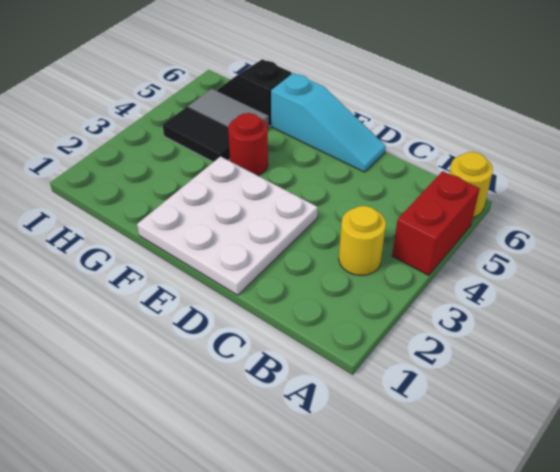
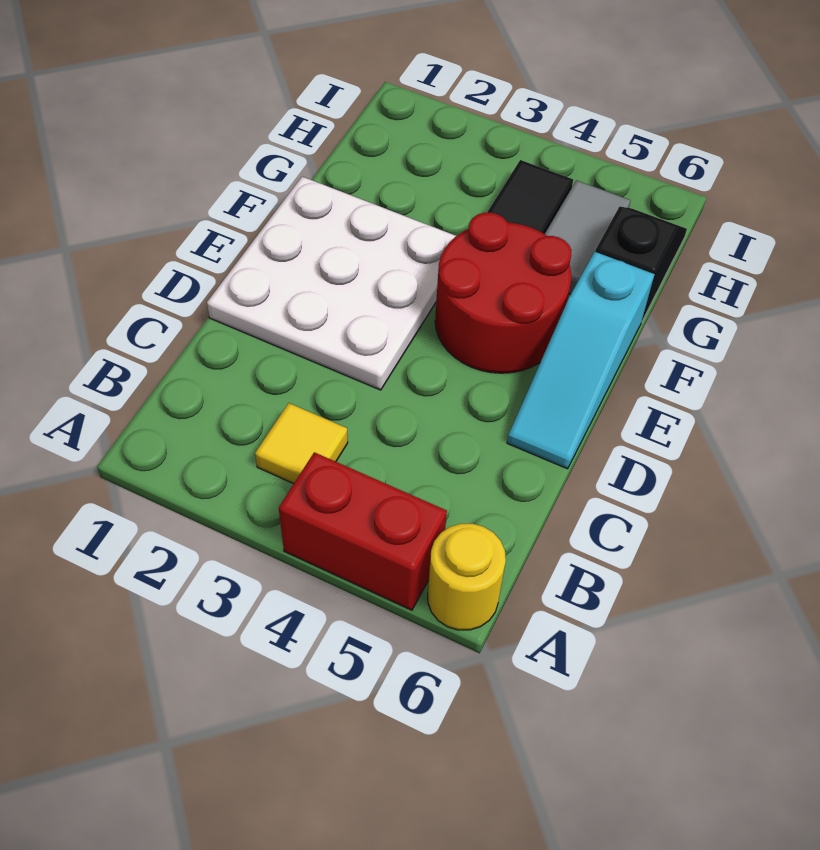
yellow 1x1 round brick [339,206,386,275] -> yellow 1x1 tile [255,403,348,484]
red 1x1 round brick [228,113,268,176] -> red 2x2 round brick [435,213,572,373]

